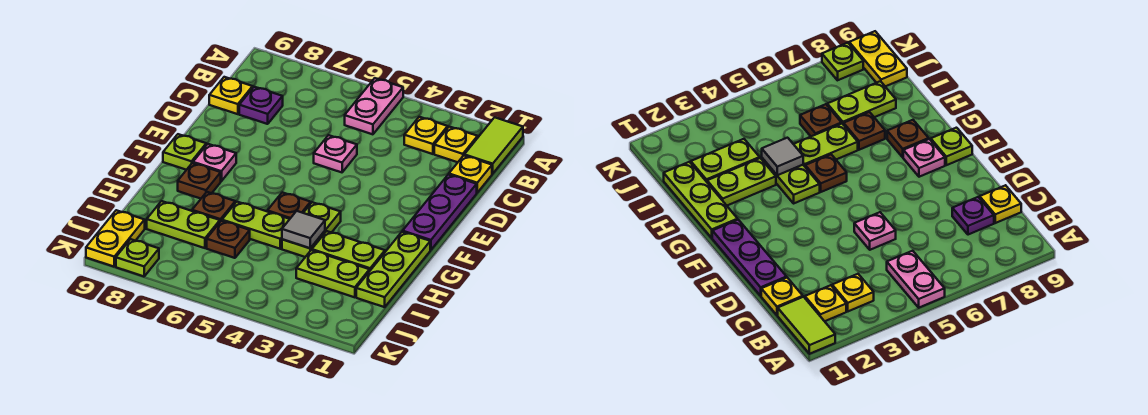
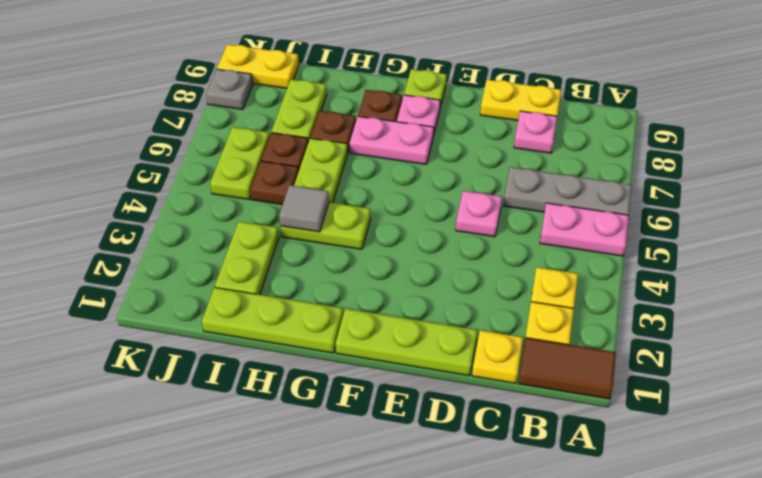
lime 1x2 tile [464,117,523,174] -> brown 1x2 tile [518,338,616,399]
none -> grey 1x3 plate [503,167,632,215]
purple 1x1 plate [239,87,283,124] -> pink 1x1 plate [514,111,557,153]
yellow 1x1 plate [209,77,253,114] -> yellow 1x2 plate [480,80,561,120]
purple 1x3 plate [403,175,477,250] -> lime 1x3 plate [336,309,477,376]
none -> pink 1x2 plate [350,116,434,164]
brown 1x1 plate [267,192,311,219] -> brown 1x1 plate moved to [250,161,299,205]
lime 1x2 plate [312,231,385,270] -> lime 1x2 plate moved to [210,127,269,199]
lime 1x1 plate [116,239,159,276] -> grey 1x1 plate [206,69,253,109]

